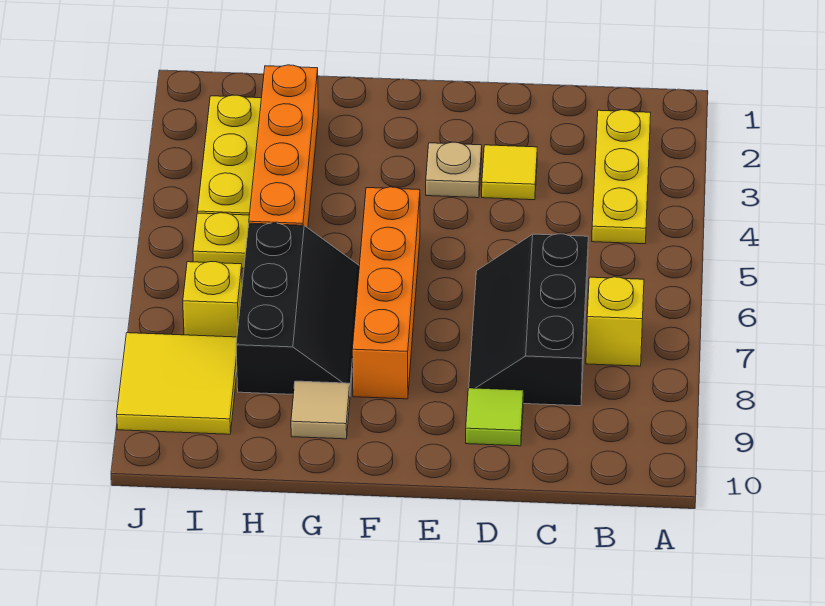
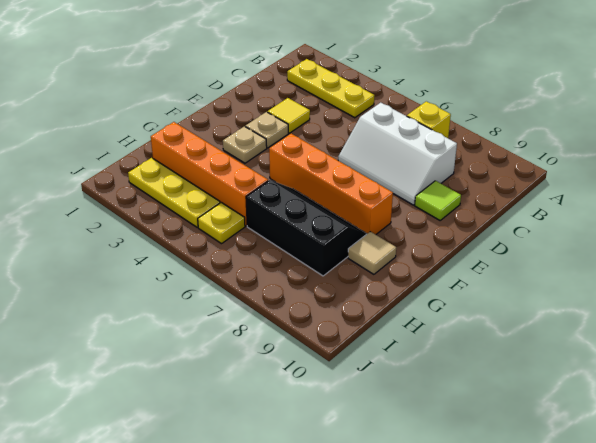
black 2x3 slope [469,234,588,406] -> white 2x3 slope [338,103,457,205]
none -> tan 1x1 plate [223,126,267,163]
yellow 1x1 brick [183,262,242,337] -> none
yellow 2x2 tile [117,333,237,434] -> none

